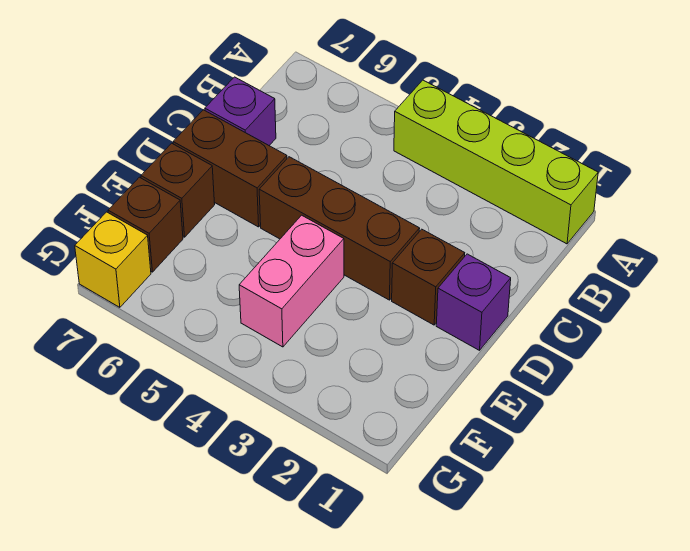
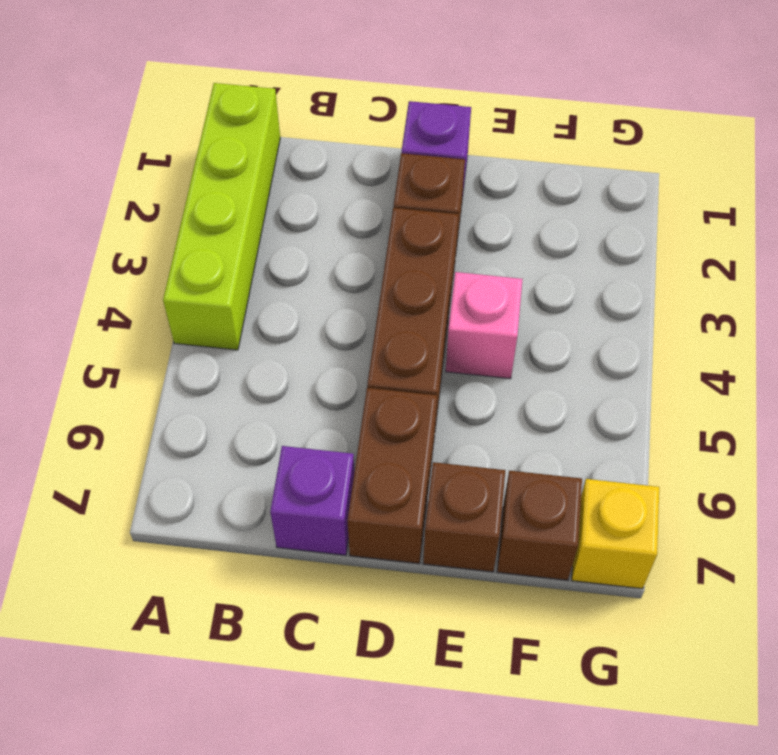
pink 1x2 brick [239,215,344,347] -> pink 1x1 brick [446,272,523,379]

